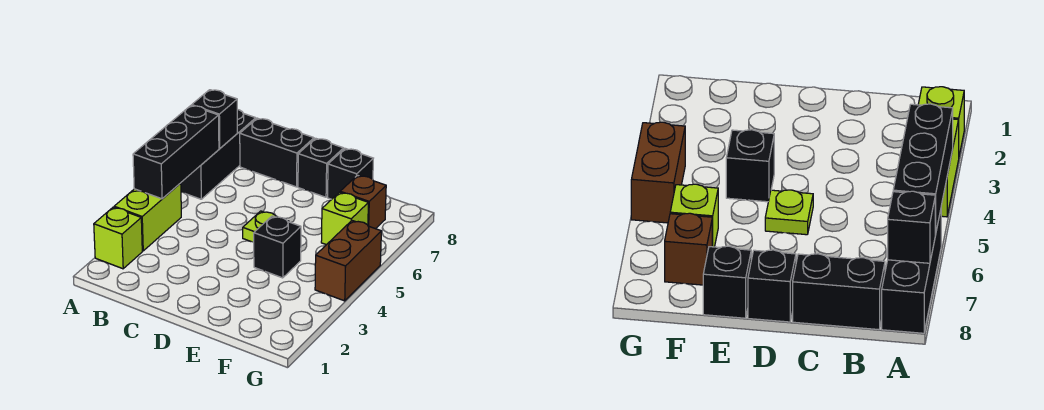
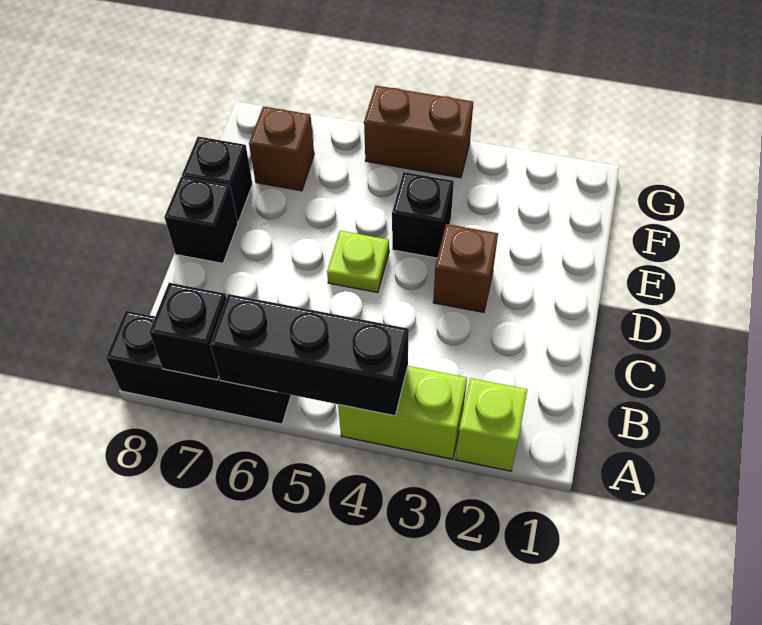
black 1x2 brick [240,118,314,187] -> none
none -> brown 1x1 brick [433,224,498,312]
lime 1x1 brick [321,192,368,245] -> none

